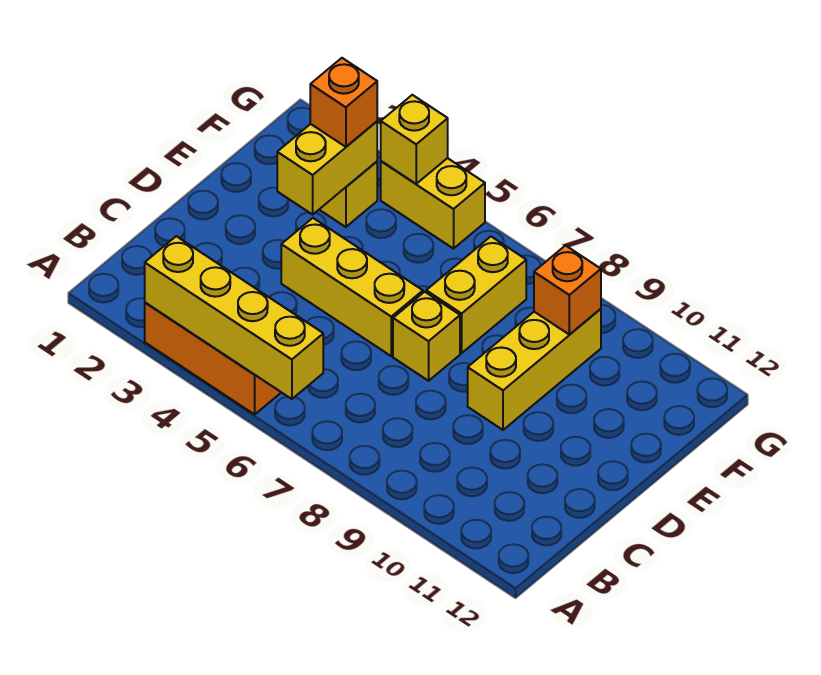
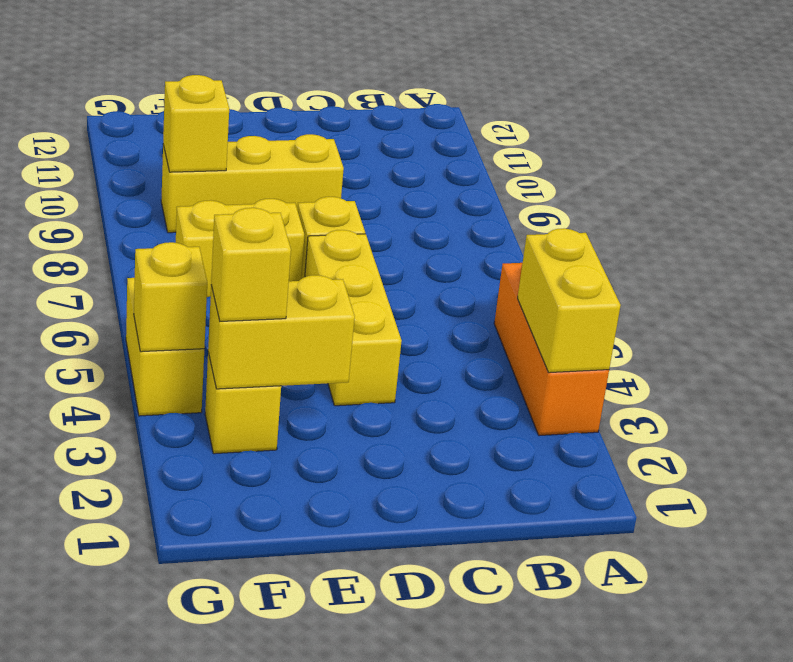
yellow 1x4 brick [145,236,323,399] -> yellow 1x2 brick [518,228,621,373]
orange 1x1 brick [310,58,377,147] -> yellow 1x1 brick [211,208,291,321]
orange 1x1 brick [534,246,601,334] -> yellow 1x1 brick [163,75,229,172]

